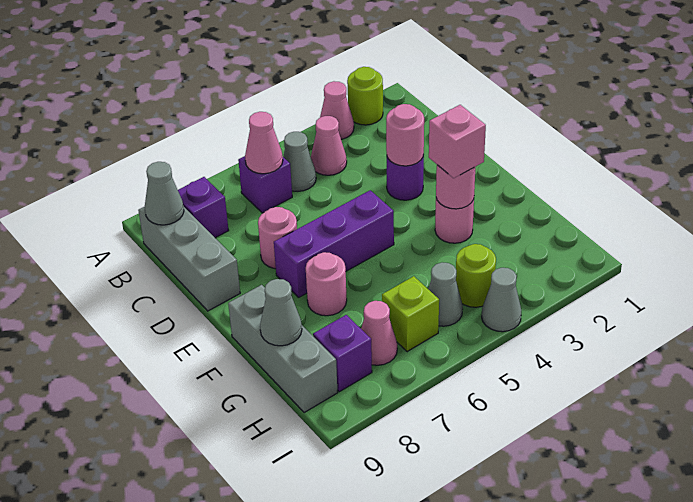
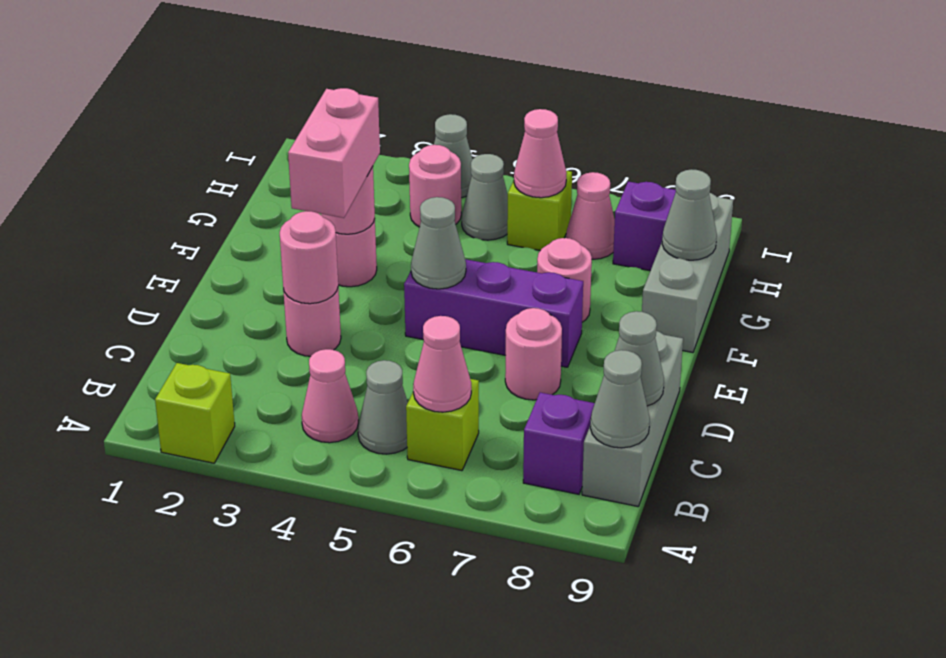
lime 1x1 round brick [347,67,383,125] -> lime 1x1 brick [155,363,235,463]
pink 1x1 cone [320,81,354,139] -> pink 1x1 cone moved to [514,109,567,198]
purple 1x1 brick [238,156,292,213] -> lime 1x1 brick [406,379,479,471]
none -> grey 1x1 cone [615,311,664,406]
purple 1x1 round brick [387,155,424,200] -> pink 1x1 round brick [283,289,341,356]
none -> grey 1x1 cone [411,197,466,289]
pink 1x1 brick [429,105,486,178] -> pink 1x2 brick [288,88,380,218]
lime 1x1 round brick [456,244,496,307] -> pink 1x1 round brick [409,145,461,227]

